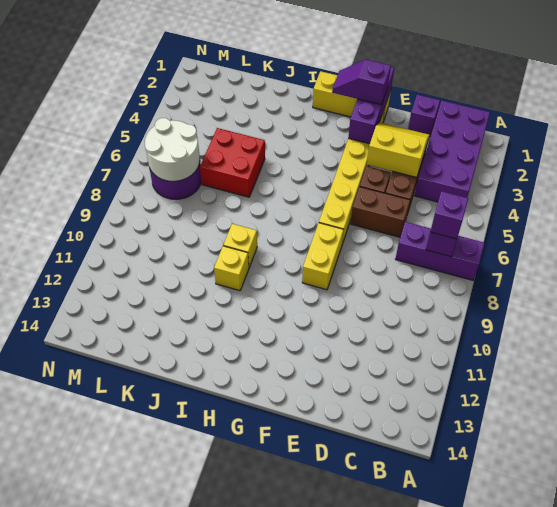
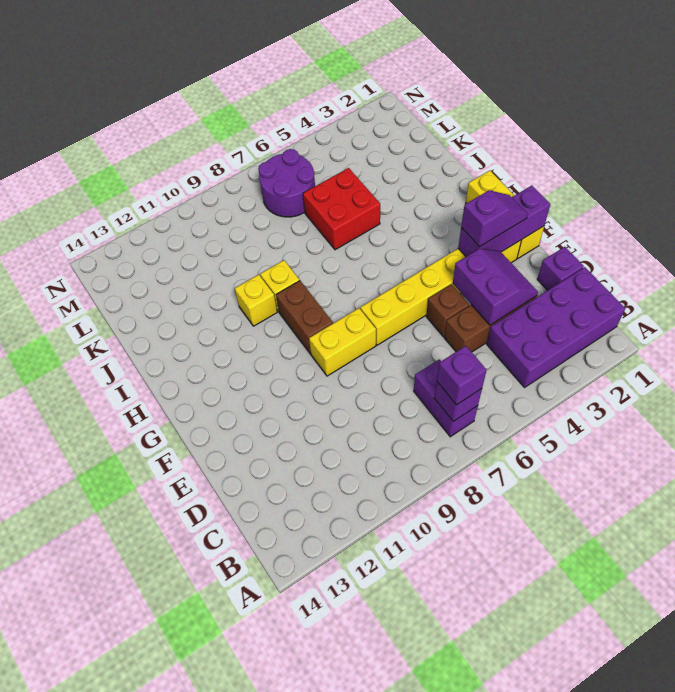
purple 1x3 brick [396,222,484,280] -> purple 1x2 brick [414,359,478,437]
yellow 2x2 slope [367,123,429,177] -> purple 2x2 slope [453,248,538,325]
brown 1x2 brick [351,187,410,237] -> brown 1x2 brick moved to [276,281,333,354]
purple 1x2 slope [332,60,391,105] -> purple 1x2 slope turned to [461,190,528,247]
white 2x2 round brick [145,118,200,181] -> none

